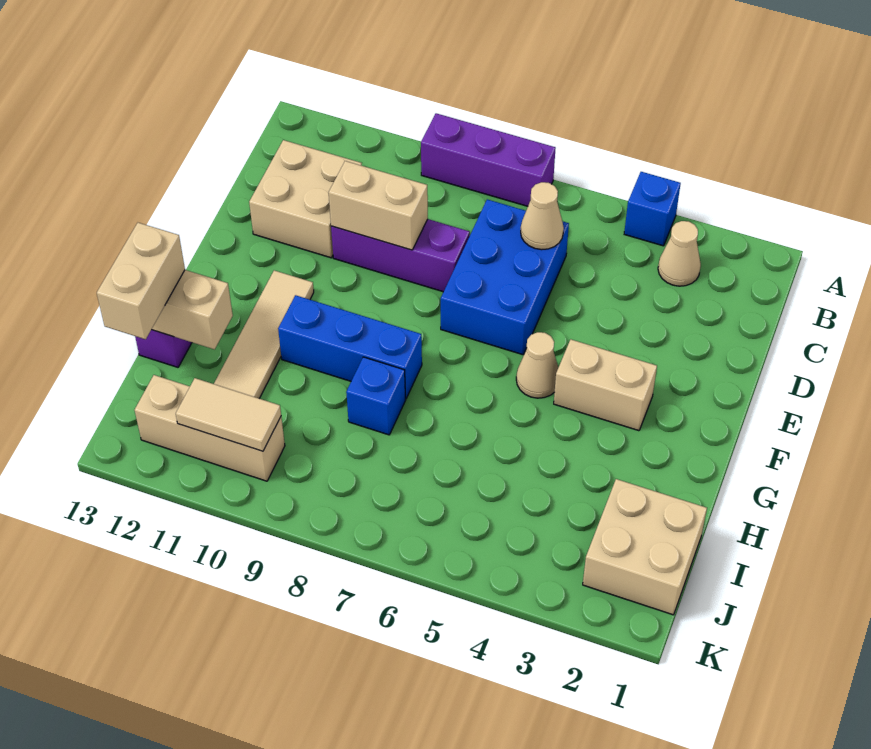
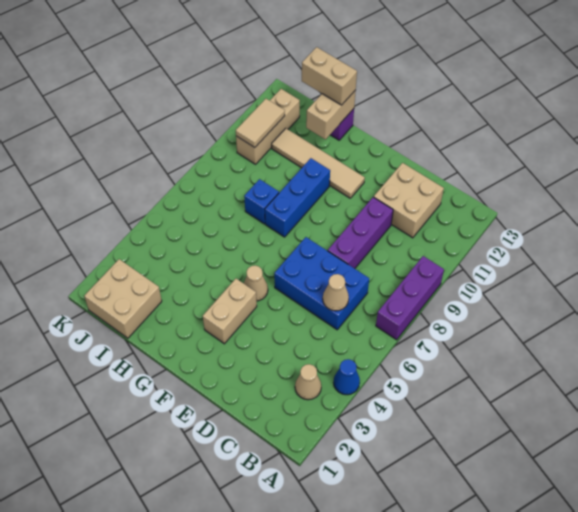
blue 1x1 brick [624,172,681,246] -> blue 1x1 cone [334,359,360,395]
tan 1x2 brick [329,161,428,250] -> none

